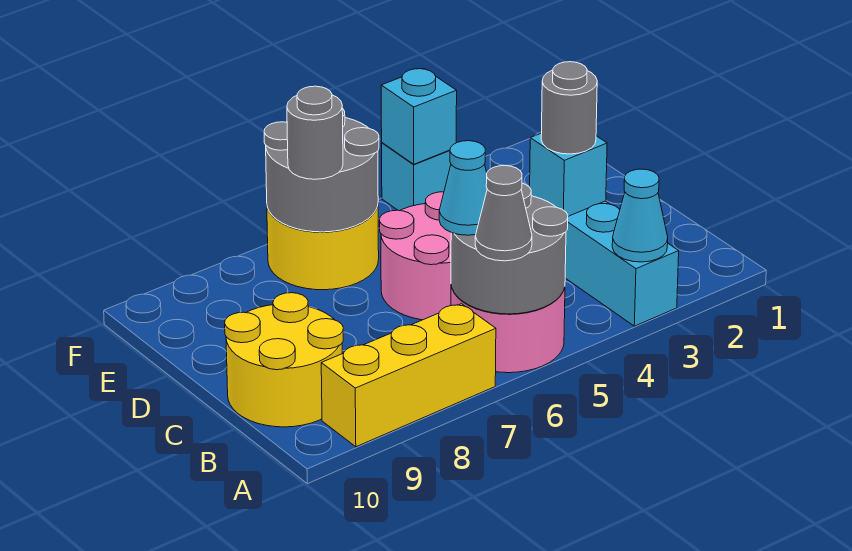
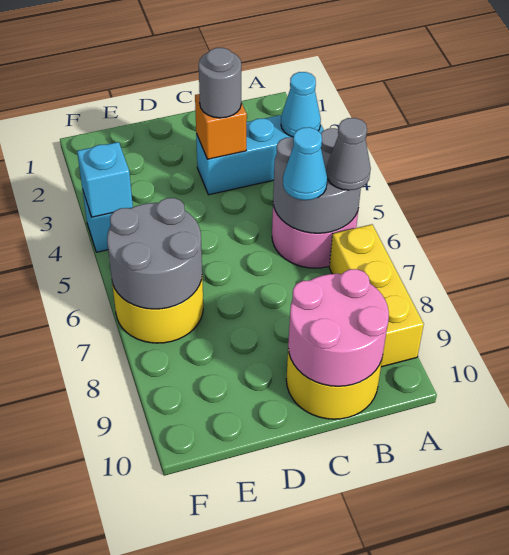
cyan 1x1 brick [530,133,607,216] -> orange 1x1 brick [195,94,247,159]
pink 2x2 round brick [380,192,451,320] -> pink 2x2 round brick moved to [288,269,389,386]
grey 1x1 round brick [287,86,343,179] -> none

